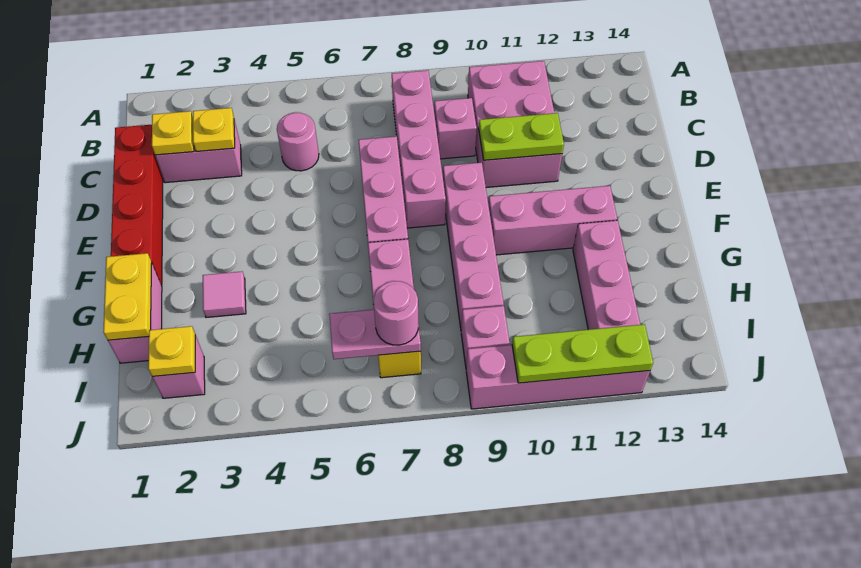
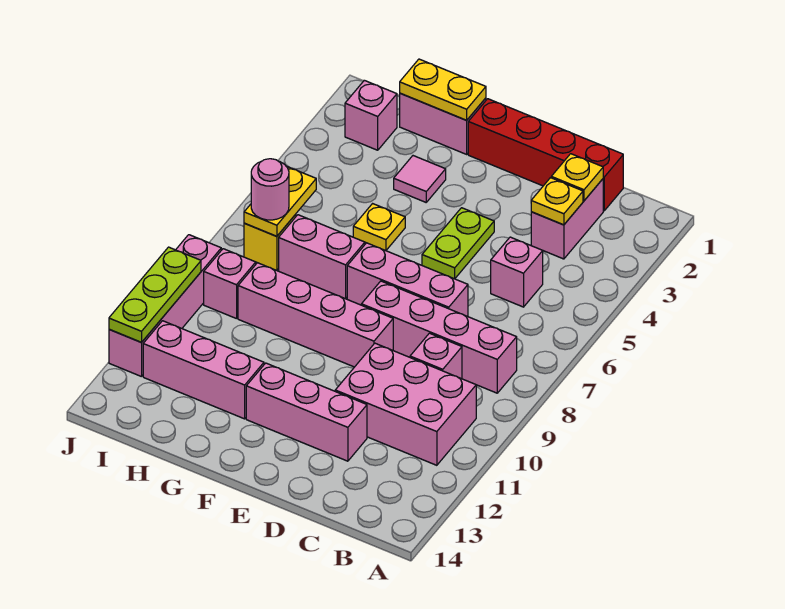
pink 1x1 round brick [277,113,319,171] -> pink 1x1 brick [491,237,543,307]
lime 1x2 plate [479,113,564,160] -> lime 1x2 plate moved to [422,208,494,279]
pink 1x3 brick [488,186,617,255] -> pink 1x3 brick turned to [246,363,367,461]
yellow 1x1 plate [148,326,195,377] -> yellow 1x1 plate moved to [353,204,405,251]
pink 1x2 plate [329,309,421,359] -> yellow 1x2 plate [244,166,316,236]

